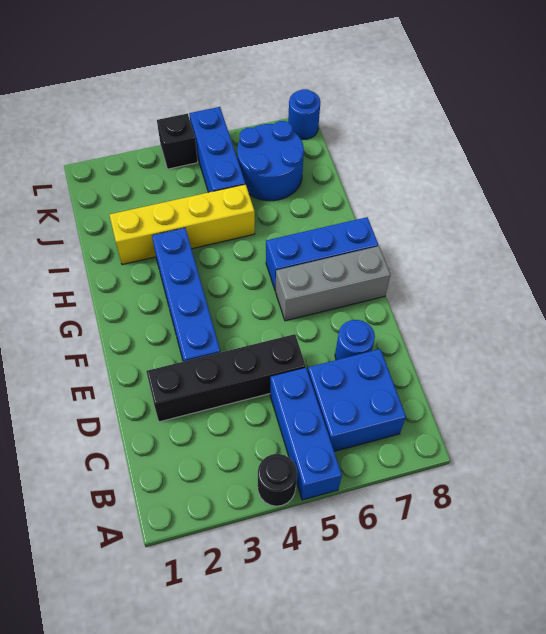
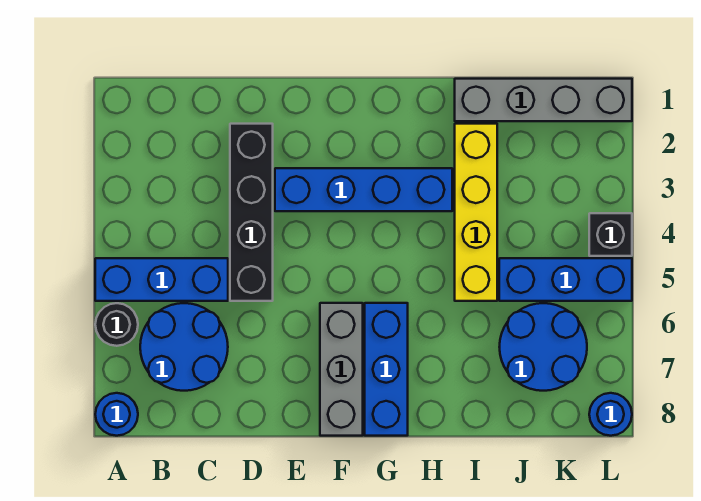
black 1x1 round brick [258,454,297,506] -> black 1x1 round brick moved to [95,303,138,346]
blue 2x2 brick [308,349,406,451] -> blue 2x2 round brick [140,303,228,391]
blue 1x1 round brick [335,320,375,360] -> blue 1x1 round brick moved to [95,393,138,436]
none -> grey 1x4 brick [455,79,632,121]

